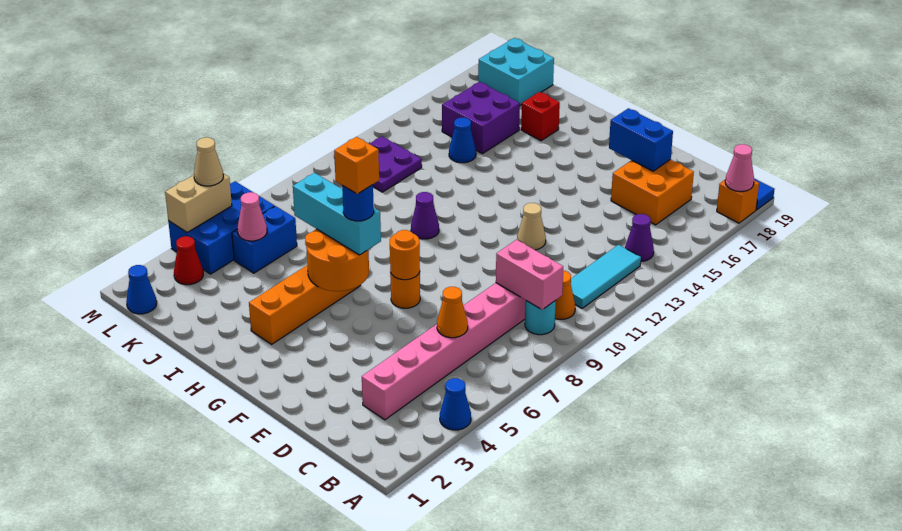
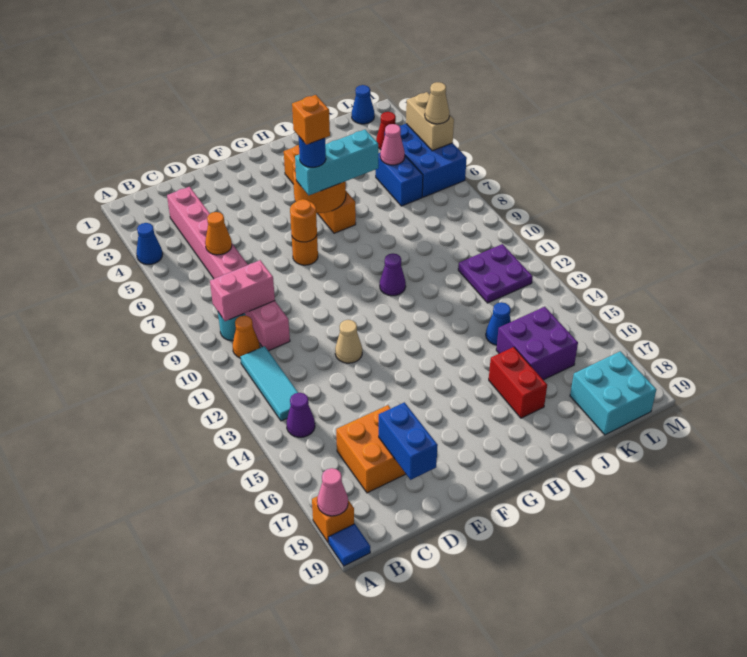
blue 1x2 brick [609,108,673,171] -> blue 1x2 brick turned to [379,402,438,480]
red 1x1 brick [521,92,560,141] -> red 1x2 brick [489,347,547,418]

